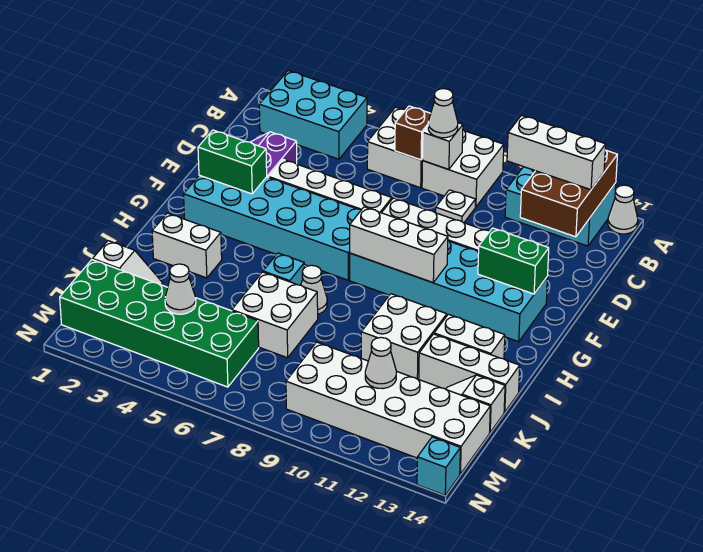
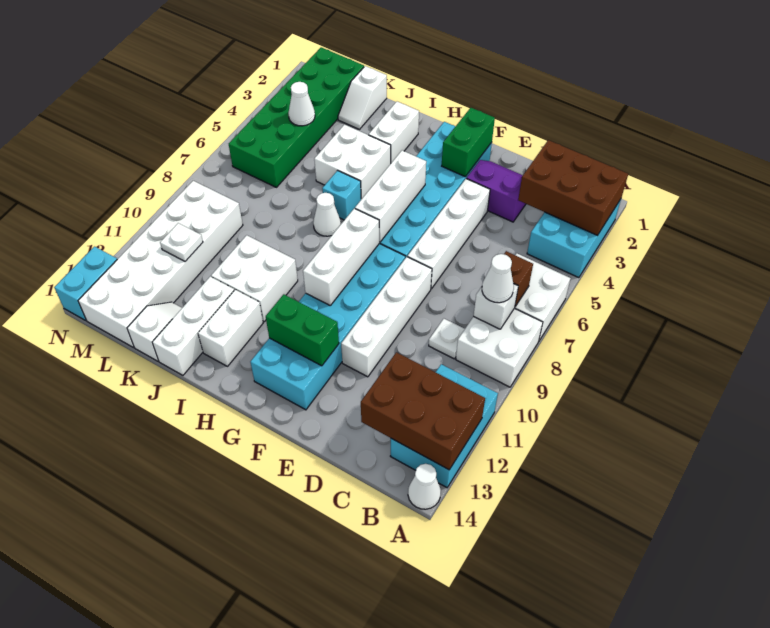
none -> brown 2x3 brick [518,140,628,235]
white 1x3 brick [507,115,606,190] -> white 1x3 brick moved to [355,150,426,242]
green 1x2 brick [478,228,549,294] -> green 1x2 brick turned to [266,294,339,366]
white 2x2 brick [232,272,318,358] -> white 2x2 brick moved to [314,124,391,199]
white 1x1 cone [365,337,396,389] -> white 1x1 plate [160,223,203,261]
cyan 1x1 brick [417,437,460,495] -> cyan 1x2 brick [54,247,117,320]

